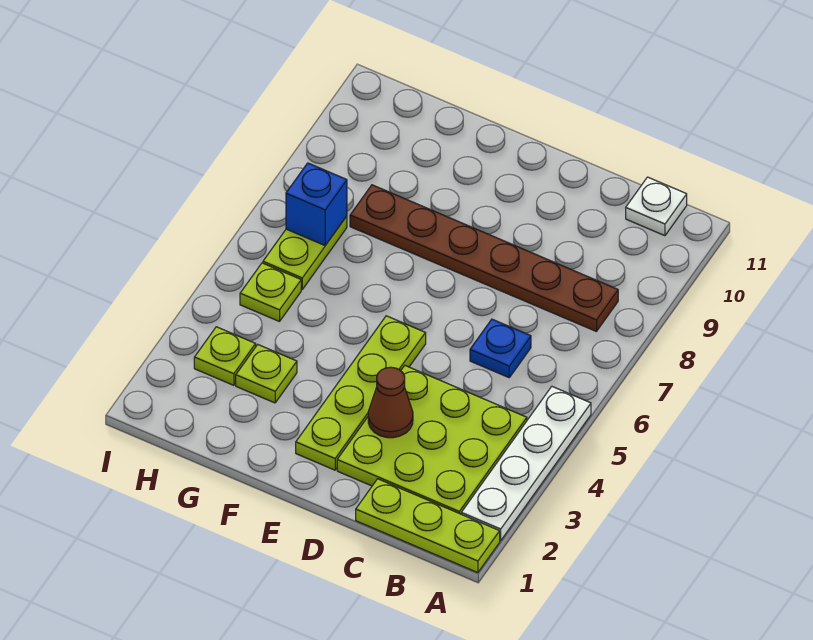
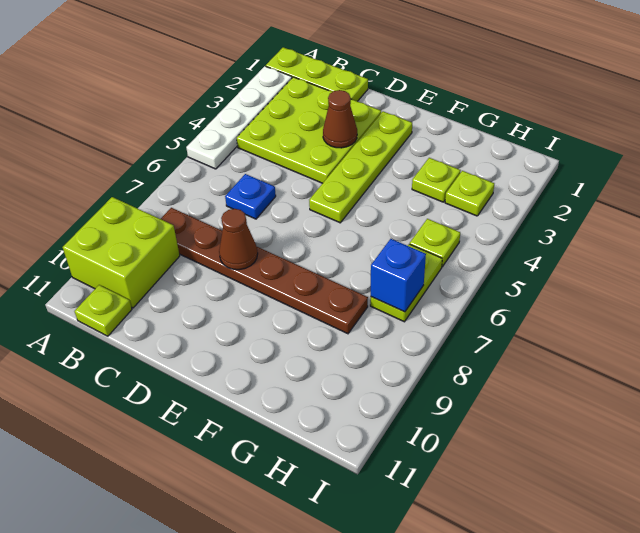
none -> lime 2x2 brick [63,197,180,308]
white 1x1 plate [626,177,687,236] -> lime 1x1 plate [75,285,132,336]
none -> brown 1x1 cone [219,209,258,270]

